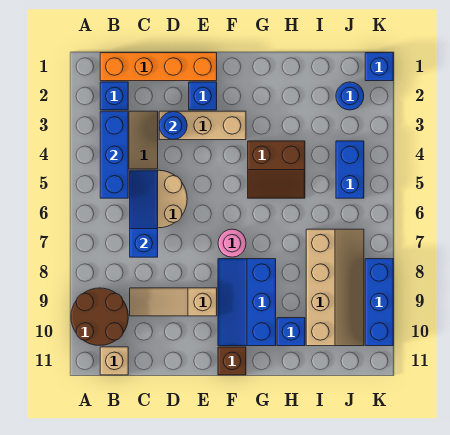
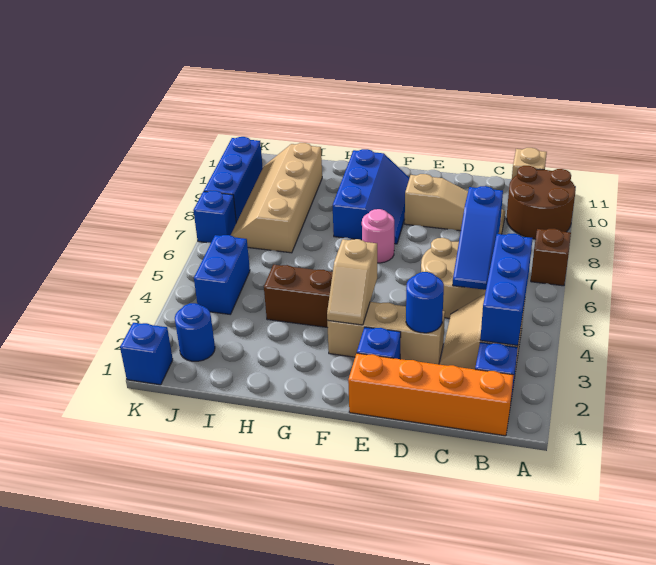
none -> tan 1x2 slope [327,239,377,325]
brown 1x1 brick [218,347,246,375] -> brown 1x1 brick moved to [531,229,571,286]
blue 1x1 brick [277,318,305,346] -> blue 1x1 brick moved to [193,191,236,243]

